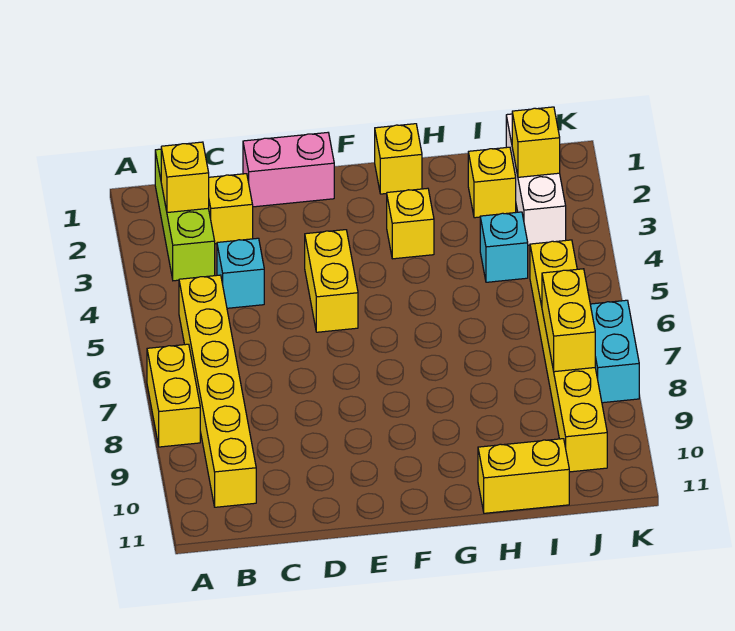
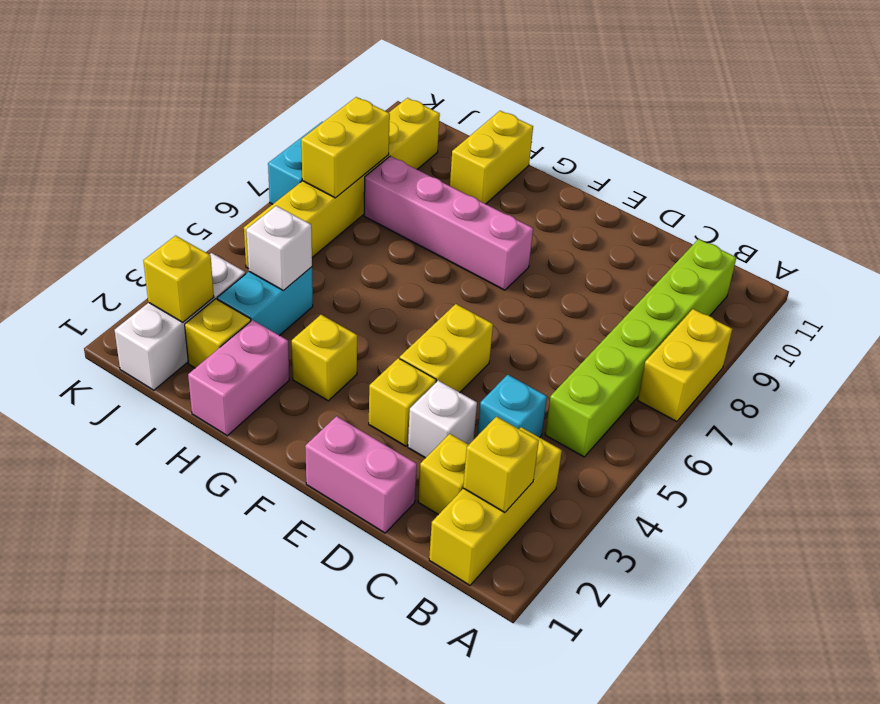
lime 1x3 brick [155,149,215,281] -> yellow 1x3 brick [429,427,562,585]
yellow 1x6 brick [179,275,256,507] -> lime 1x6 brick [545,239,736,457]
none -> white 1x1 brick [408,381,477,458]
none -> pink 1x4 brick [364,156,533,290]
yellow 1x1 brick [375,124,422,194] -> yellow 1x1 brick moved to [369,358,436,446]
none -> pink 1x2 brick [188,320,289,436]
yellow 1x2 brick [478,439,569,513] -> yellow 1x2 brick turned to [450,111,533,204]
cyan 1x1 brick [480,212,528,282] -> cyan 1x2 brick [217,267,313,336]
none -> white 1x1 brick [246,206,312,291]

